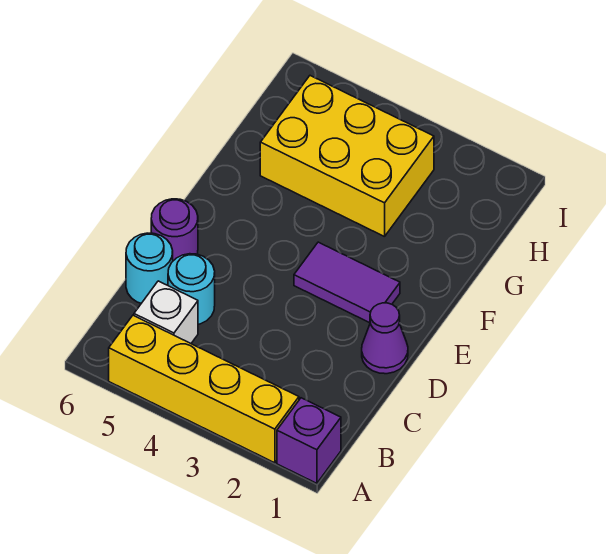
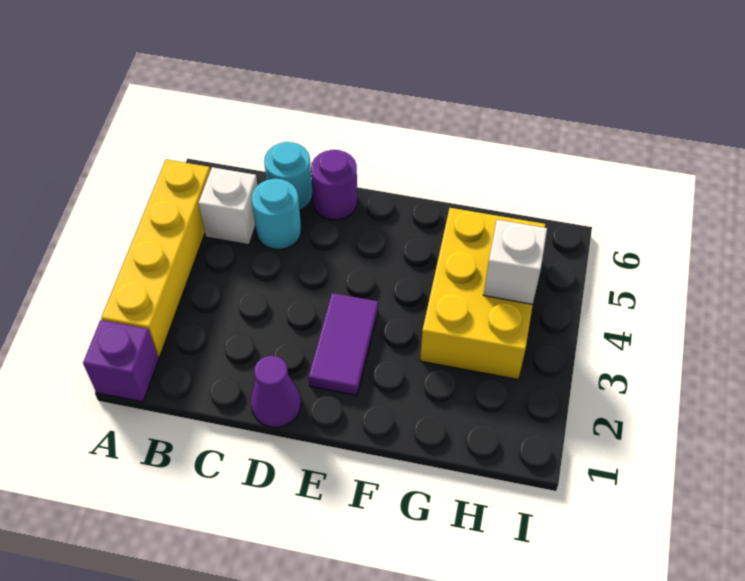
none -> white 1x1 brick [484,220,547,304]

